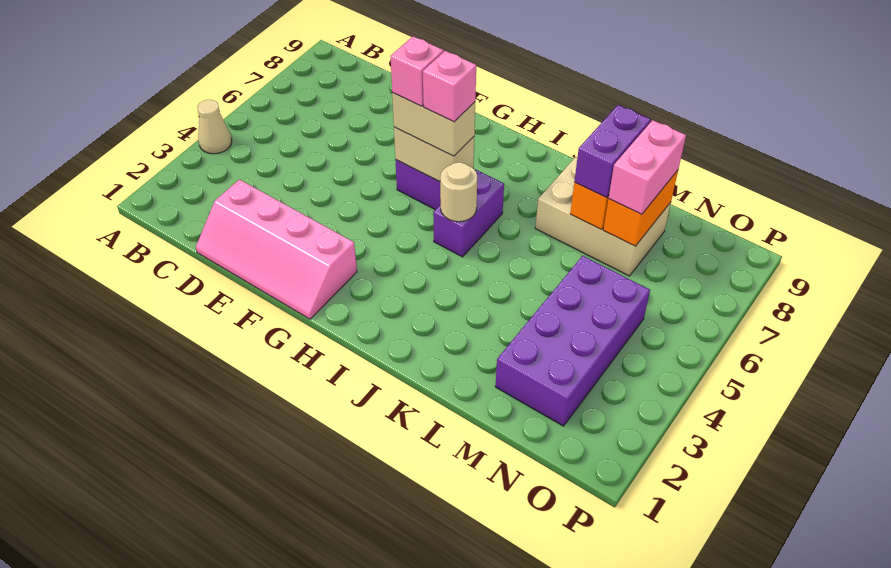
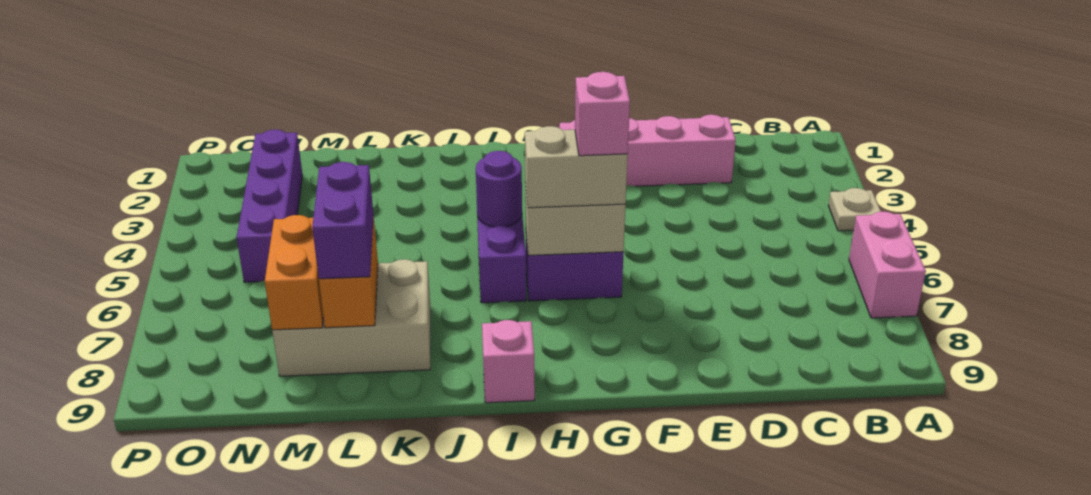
tan 1x1 cone [197,100,232,154] -> tan 1x1 plate [828,188,881,231]
pink 1x1 brick [423,51,476,122] -> pink 1x1 brick moved to [482,320,535,403]
tan 1x1 round brick [440,162,478,222] -> purple 1x1 round brick [476,151,522,227]
purple 2x4 brick [495,256,650,426] -> purple 1x4 brick [237,130,302,282]
pink 1x2 brick [609,120,686,214] -> pink 1x2 brick moved to [849,212,926,318]

